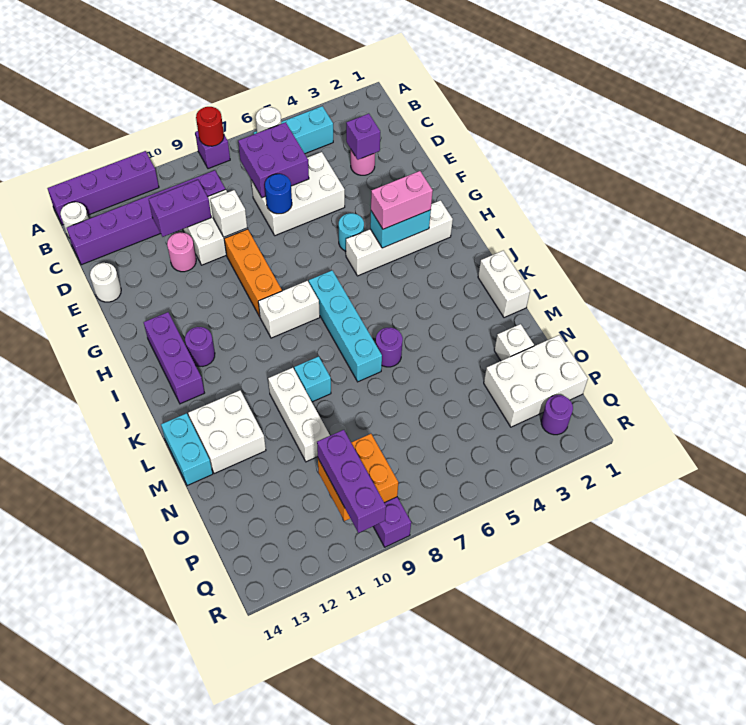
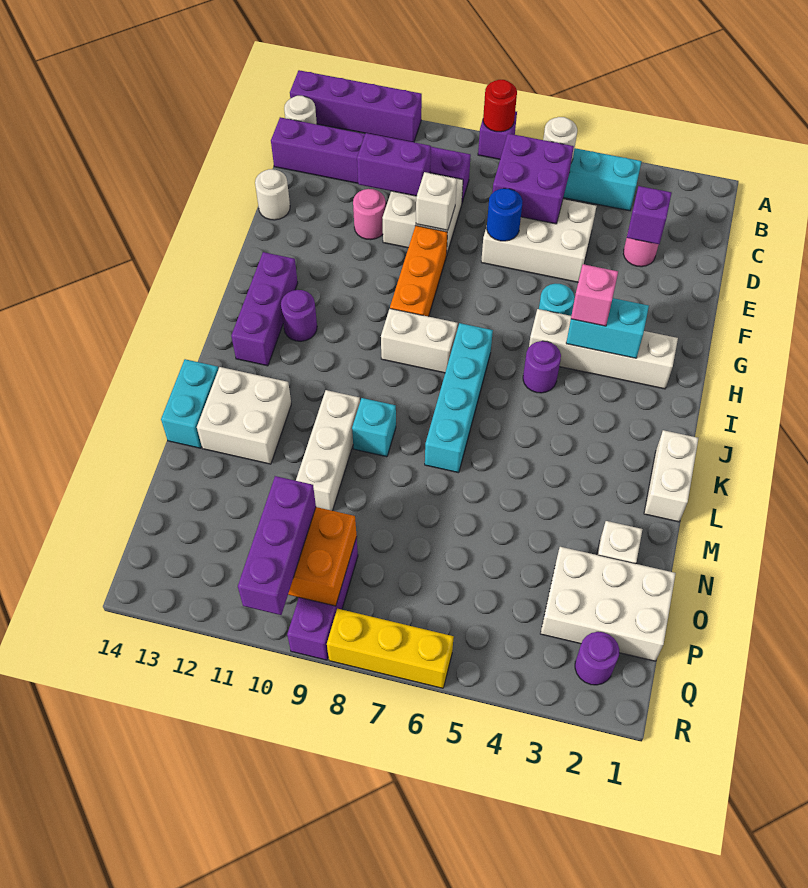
pink 1x2 brick [371,171,433,229] -> pink 1x1 brick [571,264,618,326]
purple 1x1 round brick [376,328,403,367] -> purple 1x1 round brick moved to [523,341,561,393]
none -> yellow 1x3 brick [327,609,454,688]

